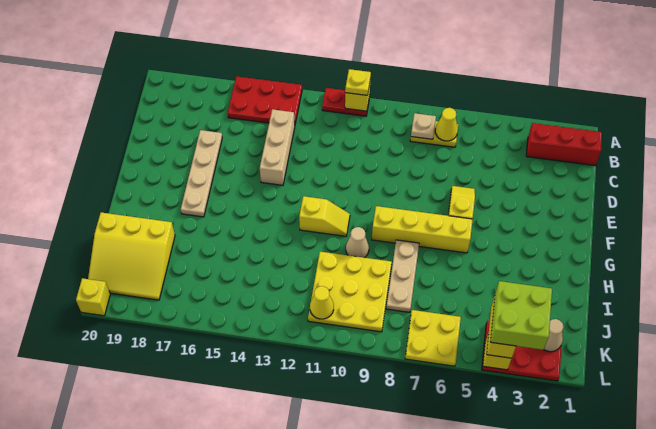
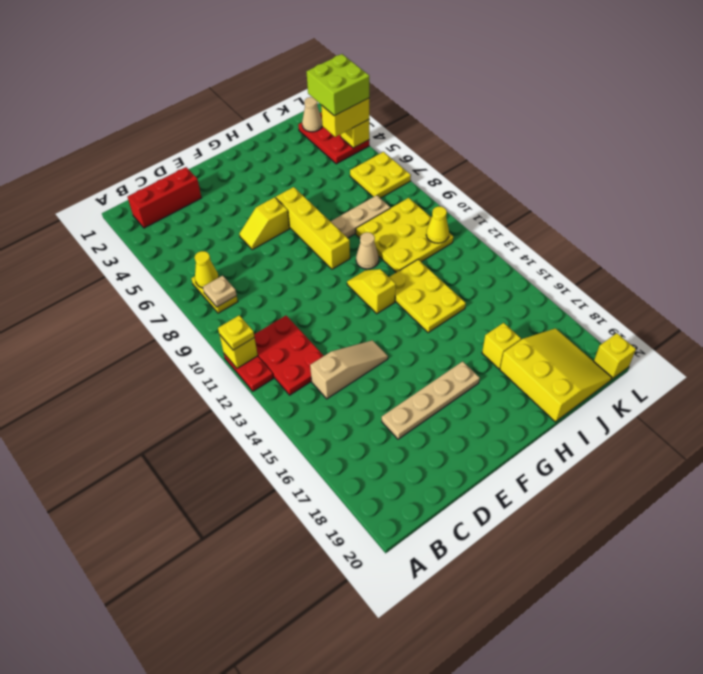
red 2x3 plate [228,76,302,124] -> red 2x3 plate moved to [254,316,324,395]
red 1x3 brick [526,123,602,166] -> red 1x3 brick turned to [128,167,201,228]
tan 1x3 brick [260,109,295,185] -> tan 1x3 slope [310,340,388,399]
none -> yellow 2x3 plate [389,260,466,333]
none -> yellow 1x1 brick [482,323,521,369]

